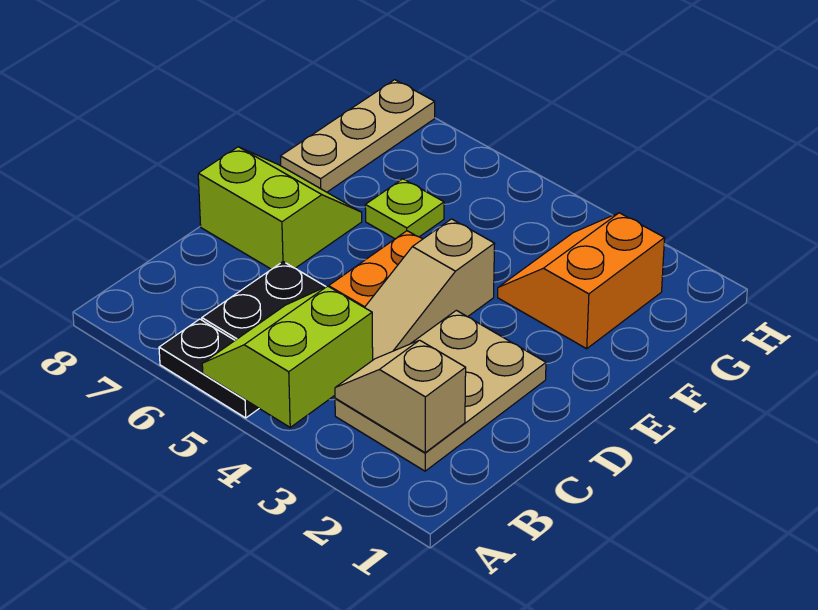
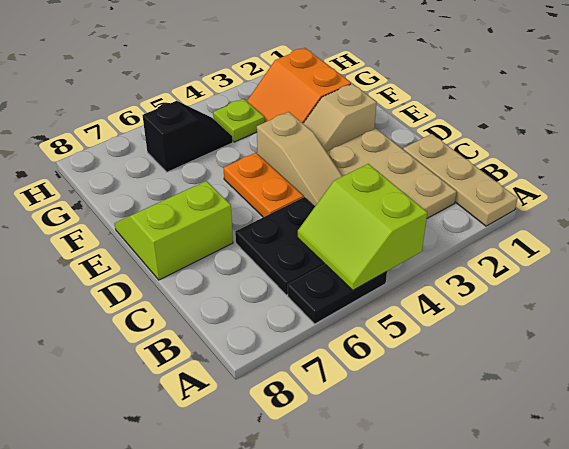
tan 1x2 slope [335,340,466,453] -> tan 1x2 slope moved to [303,84,377,152]
lime 1x1 plate [365,179,444,239] -> lime 1x1 plate moved to [213,99,265,142]
tan 1x3 plate [280,80,435,192] -> tan 1x3 plate moved to [403,134,518,226]
none -> black 1x2 slope [142,101,233,172]

